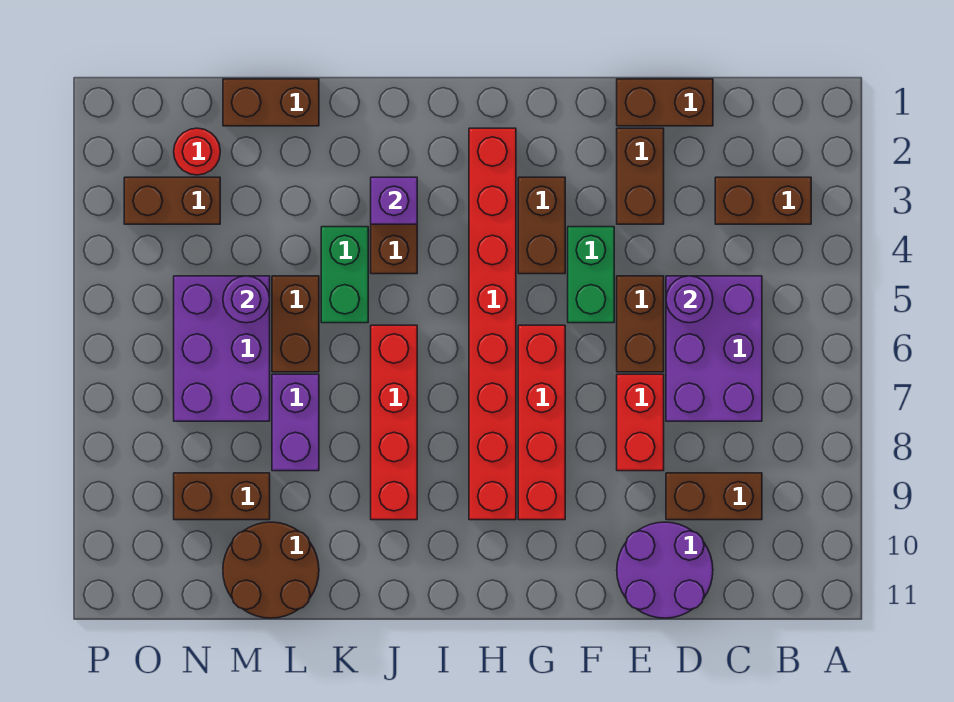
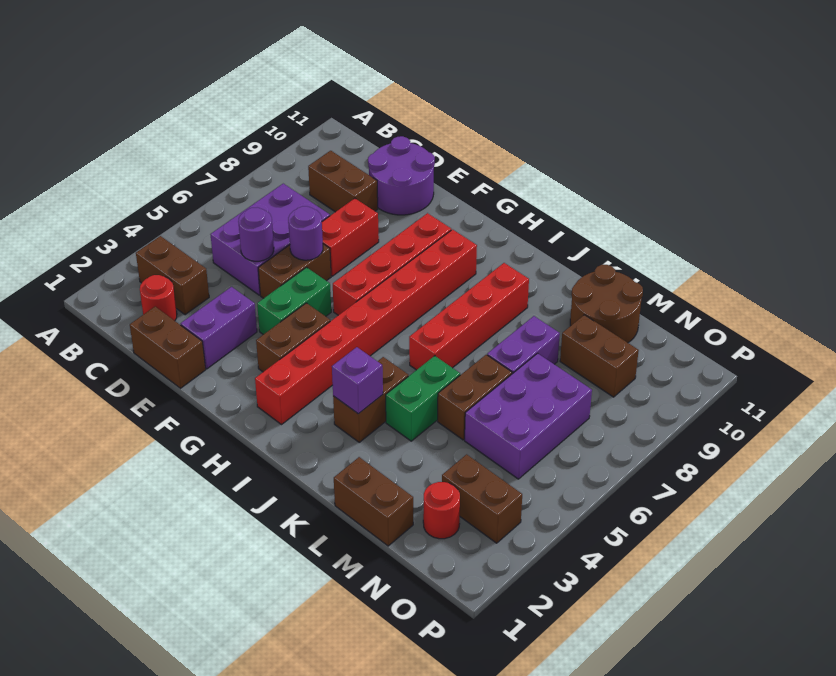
none -> red 1x1 round brick [140,275,177,321]
brown 1x2 brick [617,128,664,224] -> purple 1x2 brick [181,287,257,369]
purple 1x1 round brick [223,276,270,323] -> purple 1x1 round brick moved to [288,206,323,260]

